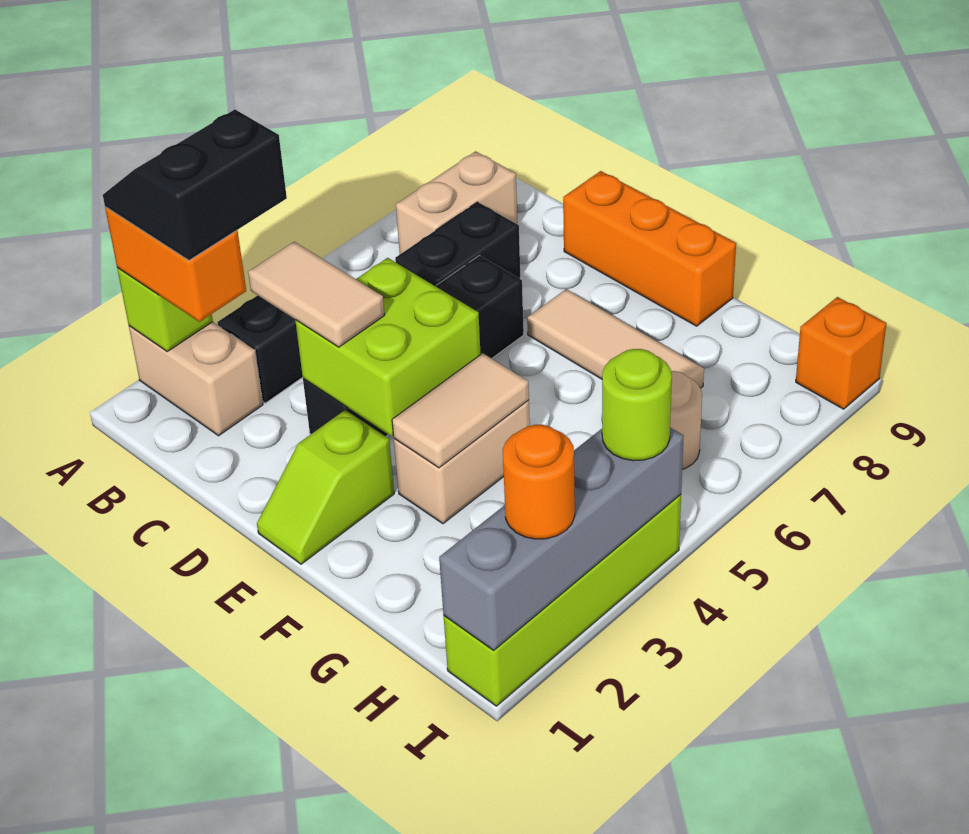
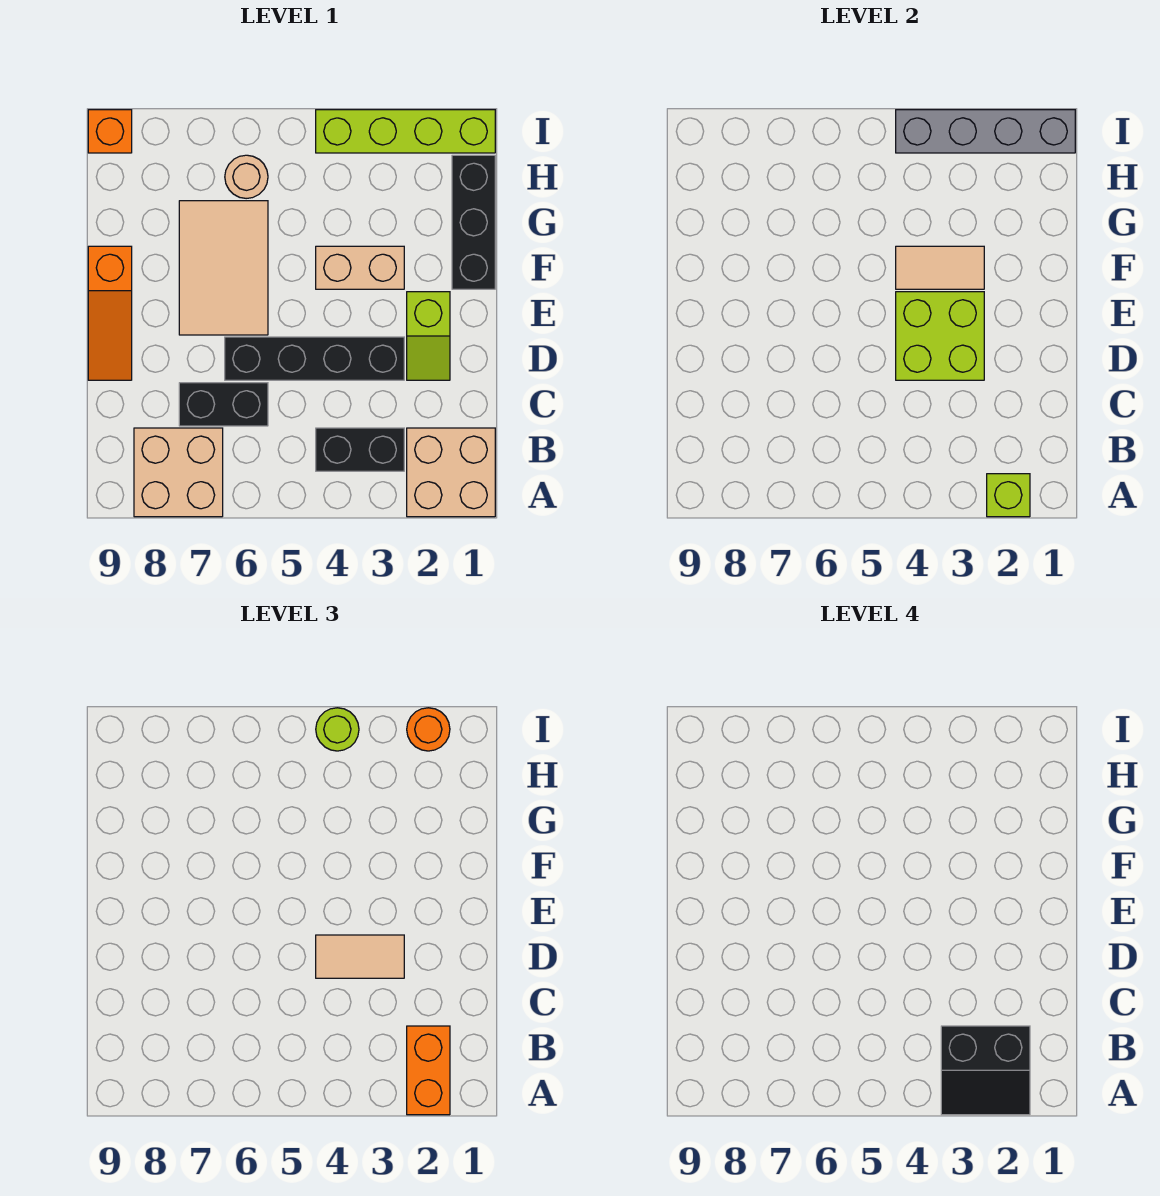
tan 1x2 brick [129,322,263,436] -> tan 2x2 brick [407,428,495,517]
tan 1x2 brick [396,151,517,254] -> tan 2x2 brick [134,428,223,517]
tan 1x2 tile [248,242,385,347] -> tan 1x2 tile turned to [316,935,404,978]
orange 1x3 brick [563,171,736,326] -> orange 1x3 slope [88,246,132,380]
lime 1x2 slope [257,410,394,564] -> lime 1x2 slope turned to [407,292,450,380]
tan 1x3 tile [527,289,704,388] -> tan 2x3 tile [179,201,268,335]
none -> black 1x3 brick [452,155,495,289]

